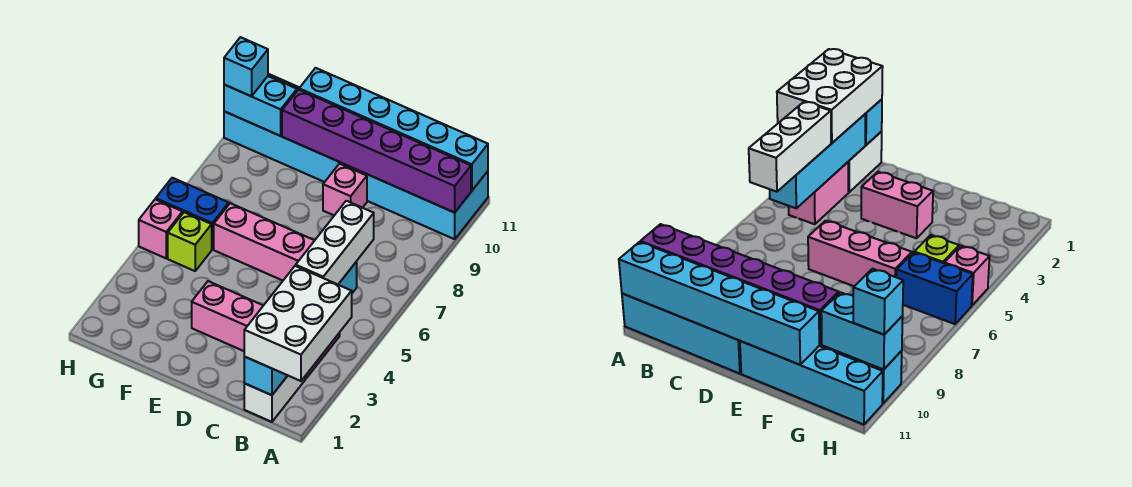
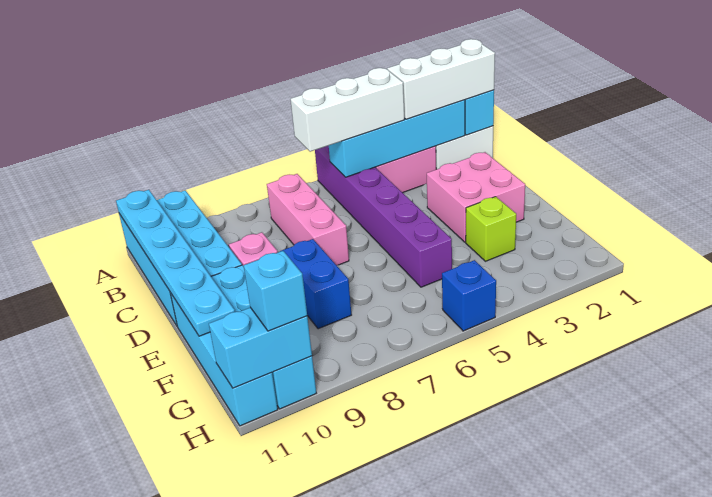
white 2x3 brick [244,266,352,381] -> white 1x3 brick [387,39,495,119]
purple 1x6 brick [282,90,471,213] -> purple 1x6 brick moved to [315,146,452,287]
cyan 1x6 brick [299,68,488,191] -> cyan 1x6 plate [116,190,235,336]
pink 1x2 brick [192,281,264,351] -> pink 2x2 brick [427,152,525,242]
pink 1x3 brick [214,203,315,281] -> pink 1x3 brick moved to [267,174,349,265]
lime 1x1 brick [168,212,212,271] -> lime 1x1 brick moved to [466,197,516,261]
blue 1x2 brick [156,178,229,249] -> blue 1x2 brick moved to [280,239,351,329]
cyan 1x2 brick [224,76,297,136] -> cyan 1x2 brick turned to [209,307,312,388]
pink 1x1 brick [139,199,183,258] -> blue 1x1 brick [442,260,496,331]

